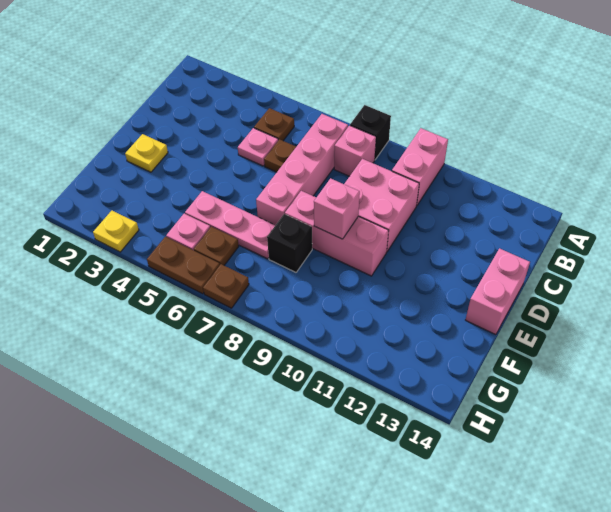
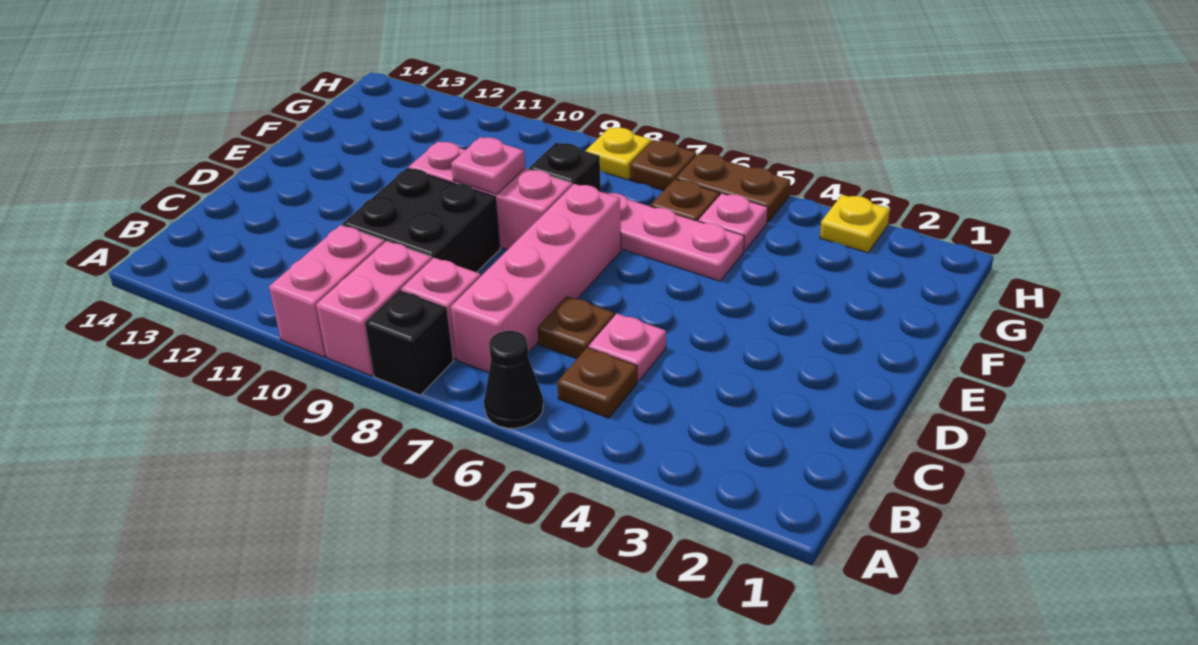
none -> black 1x1 cone [484,331,543,428]
pink 2x2 brick [344,159,419,251] -> black 2x2 brick [342,168,500,272]
pink 1x2 brick [466,248,530,335] -> pink 1x2 brick moved to [316,241,432,376]
yellow 1x1 plate [125,134,168,172] -> yellow 1x1 plate moved to [586,127,651,180]
pink 1x1 brick [314,178,360,239] -> pink 1x1 plate [451,137,525,194]

